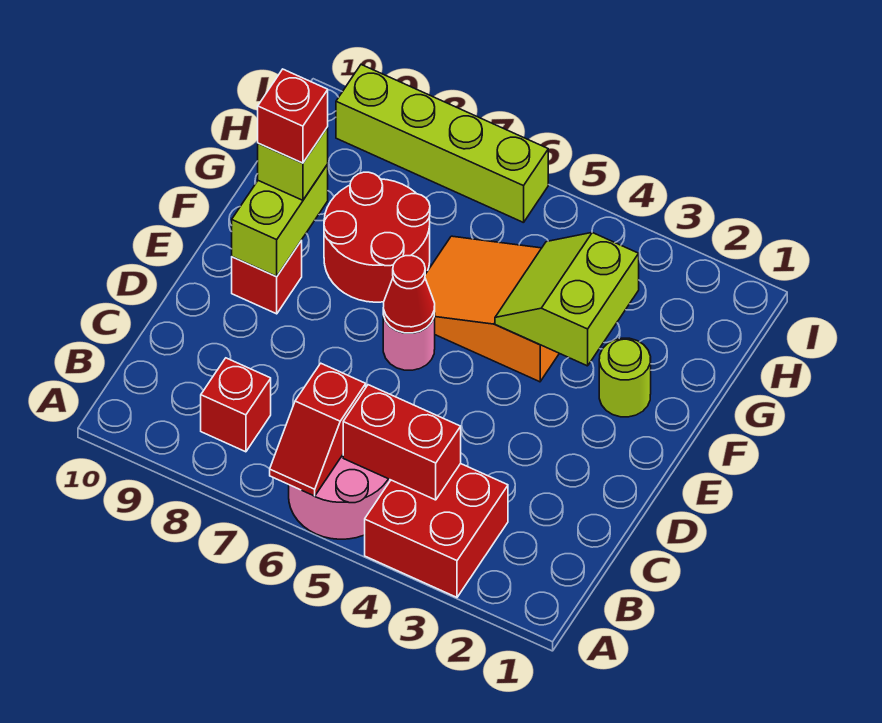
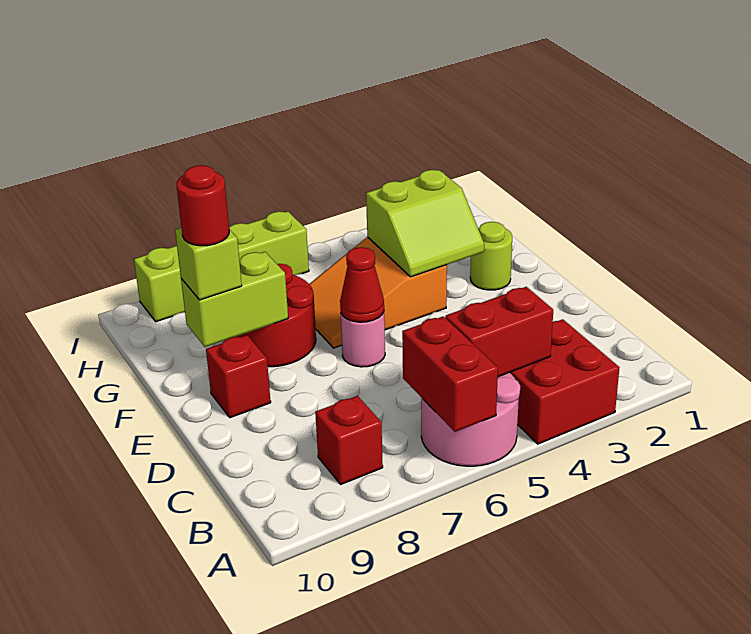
red 1x2 slope [270,363,366,496] -> red 1x2 brick [402,316,498,432]
lime 1x2 brick [232,164,328,277] -> lime 1x2 brick turned to [181,252,288,347]
lime 2x2 slope [495,233,639,366] -> lime 2x2 slope turned to [366,170,484,277]
red 1x1 brick [258,69,328,163] -> red 1x1 round brick [177,165,229,246]

